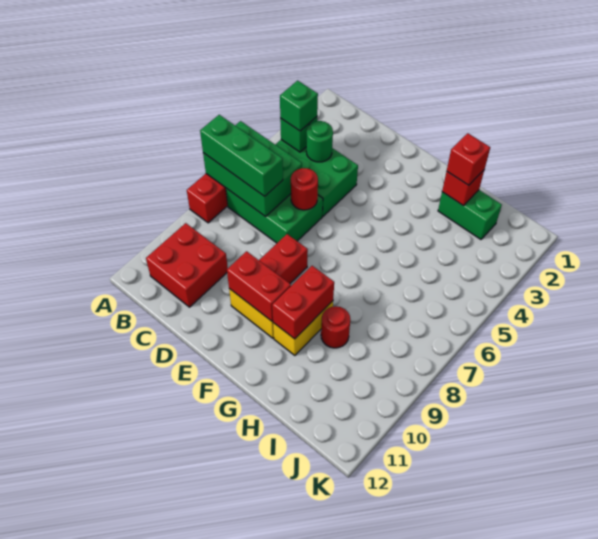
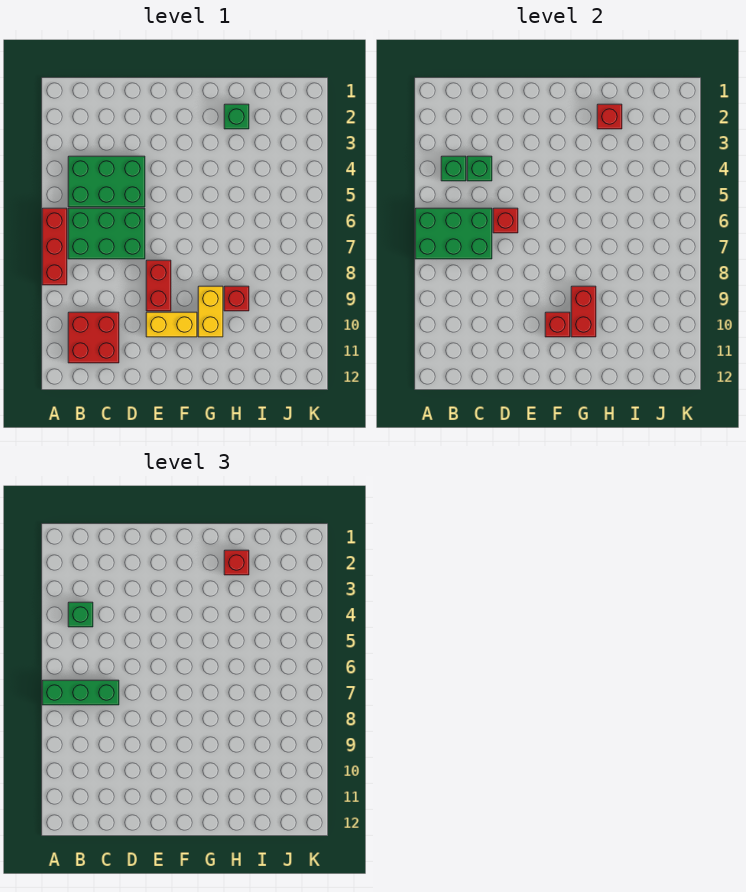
green 1x1 round brick [306,121,333,162] -> green 1x1 brick [467,156,492,181]
red 1x1 round brick [291,168,318,210] -> red 1x1 brick [493,208,518,233]
red 1x2 brick [227,251,291,321] -> red 1x1 brick [545,312,570,337]
green 1x2 brick [438,190,502,239] -> green 1x1 brick [224,104,249,129]
red 1x1 round brick [321,306,350,348] -> red 1x1 brick [224,286,249,311]

